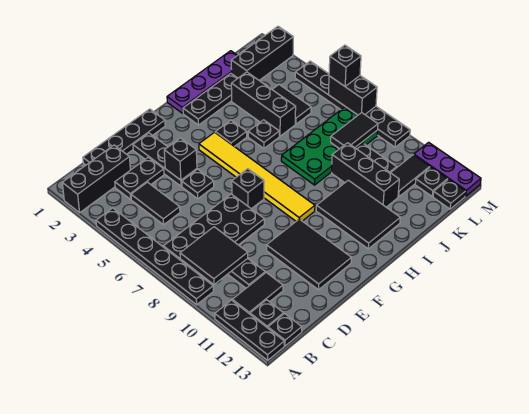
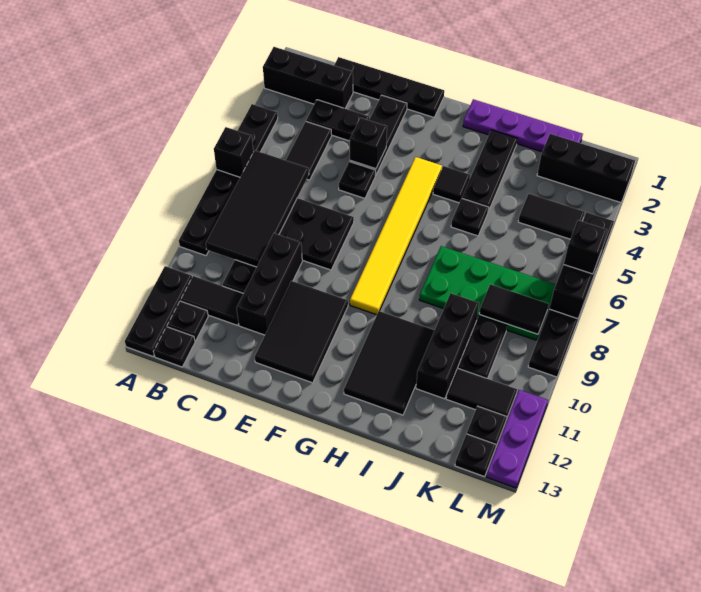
black 2x2 tile [180,227,248,285] -> black 2x4 tile [206,150,309,267]
black 1x1 brick [232,169,264,209] -> black 1x1 brick moved to [214,127,253,177]
black 1x3 plate [183,73,238,125] -> black 1x3 plate turned to [462,130,518,211]
black 1x1 plate [215,120,247,147] -> black 1x1 tile [433,166,470,203]
black 1x3 brick [231,72,296,136] -> black 1x3 brick moved to [237,233,302,335]
black 1x2 tile [272,85,311,124] -> black 1x2 tile turned to [518,194,585,239]

